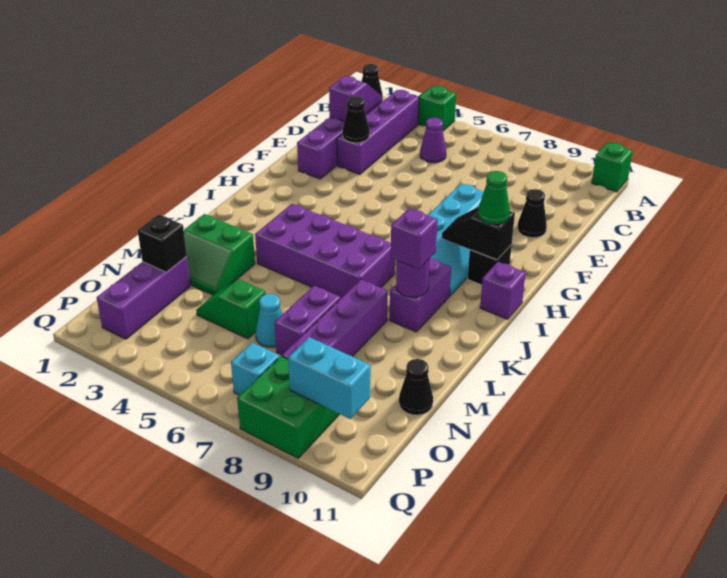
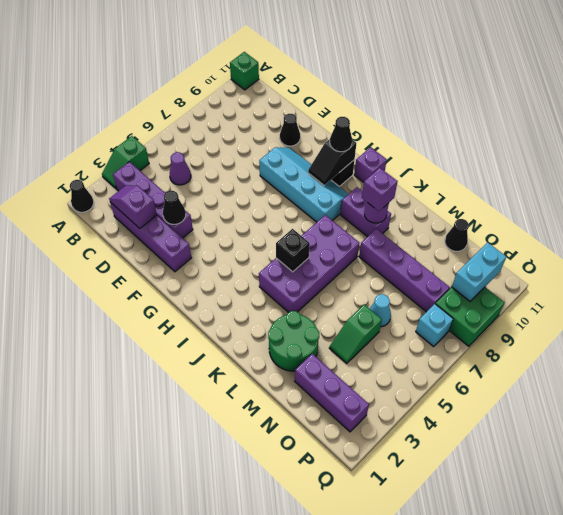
green 1x1 cone [478,171,510,225] -> black 1x1 cone [330,117,352,152]
green 2x2 slope [184,214,255,295] -> green 2x2 round brick [268,311,319,371]
purple 1x2 brick [275,286,341,355] -> none
black 1x1 brick [138,215,187,272] -> black 1x1 brick moved to [276,229,310,272]

